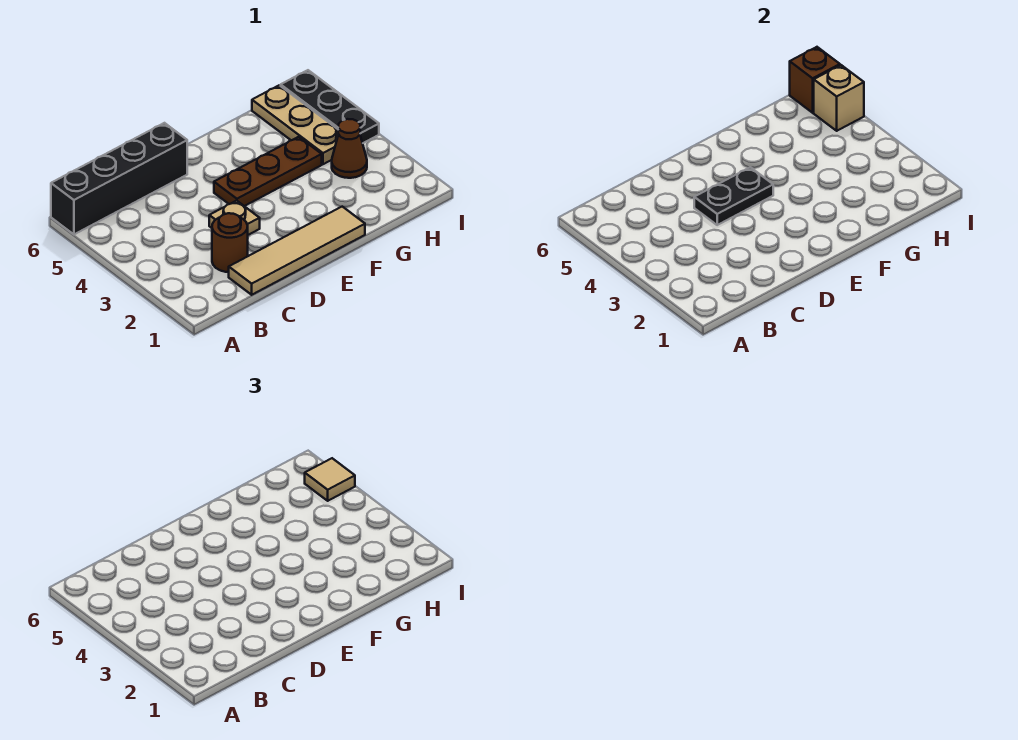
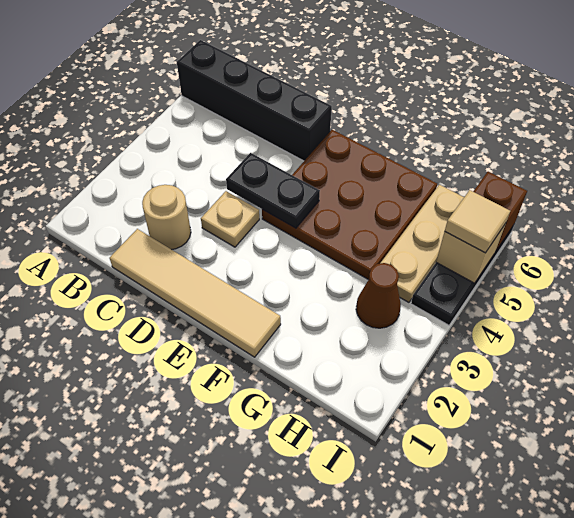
brown 1x1 round brick [212,213,248,272] -> tan 1x1 round brick [142,185,191,250]
brown 1x3 plate [214,137,322,206] -> brown 3x3 plate [262,130,437,280]

